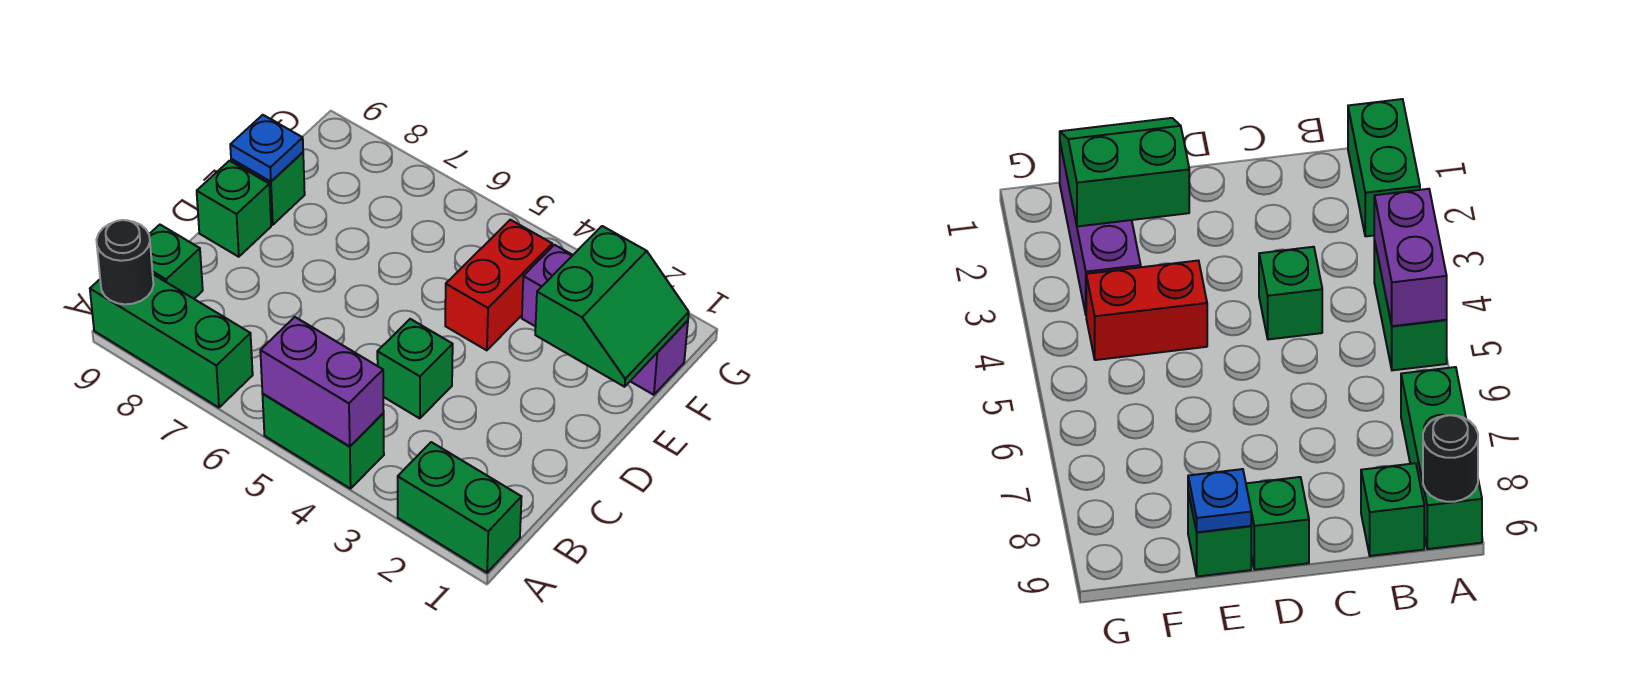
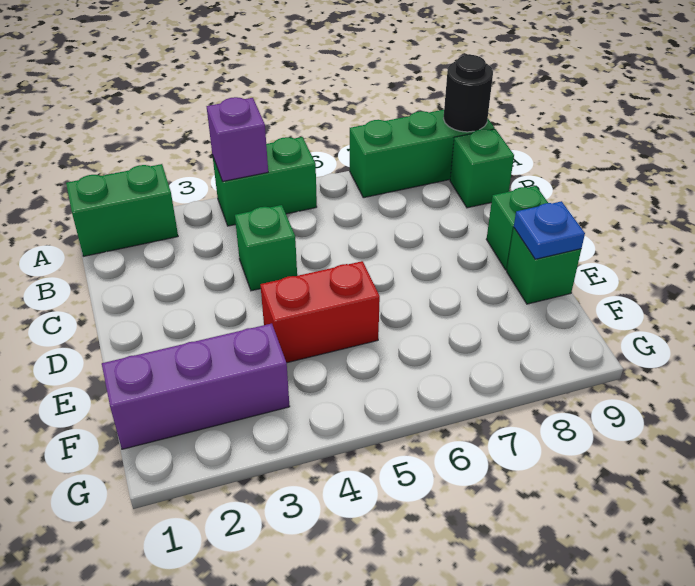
purple 1x2 brick [260,317,384,446] -> purple 1x1 brick [206,97,268,182]
green 2x2 slope [535,226,689,387] -> none
red 1x2 brick [445,220,552,350] -> red 1x2 brick turned to [260,261,380,363]

